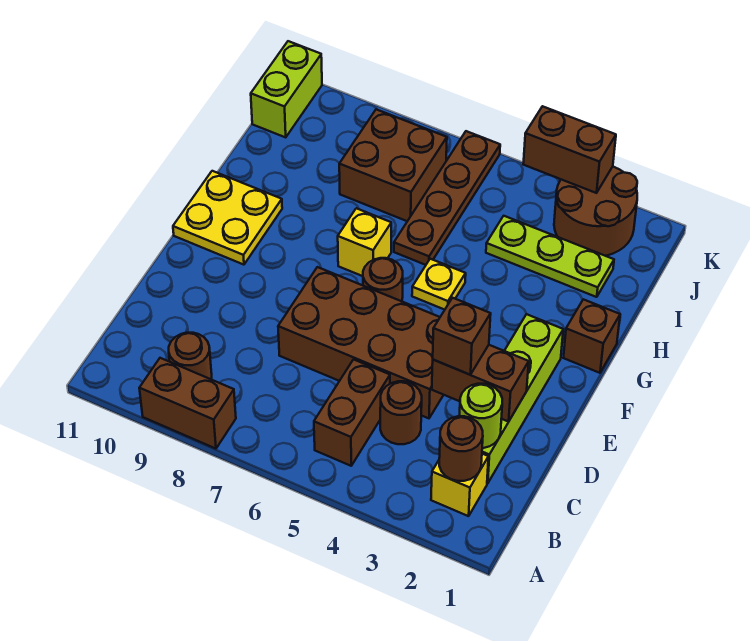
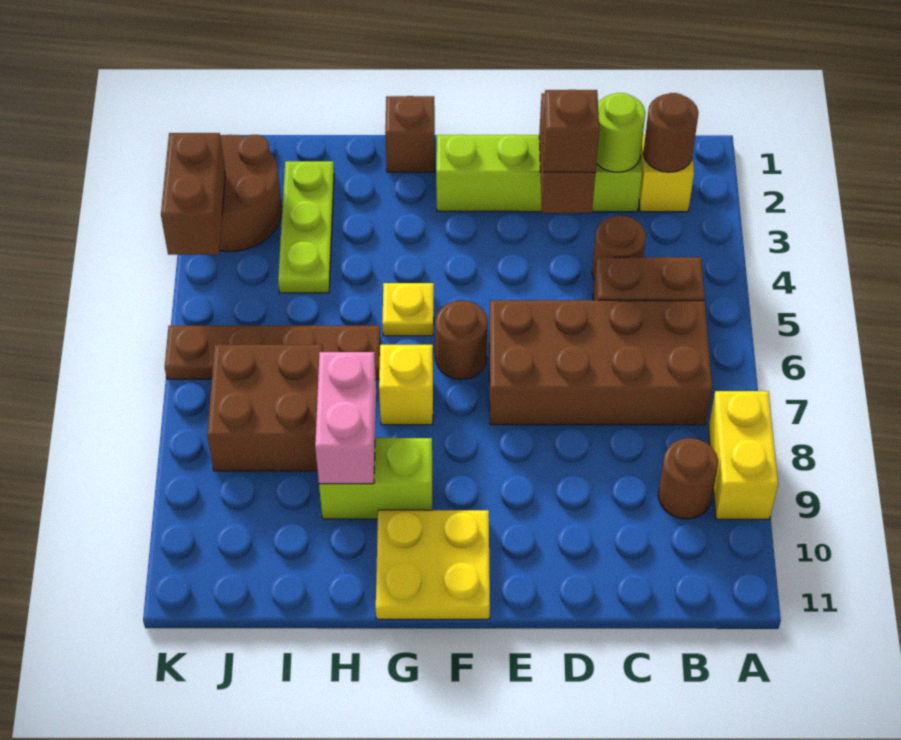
brown 1x2 brick [139,358,236,449] -> yellow 1x2 brick [708,391,778,519]
brown 2x4 brick [278,267,443,418] -> brown 2x4 brick turned to [489,300,712,425]
none -> pink 1x2 brick [315,352,376,484]
lime 1x2 brick [251,41,322,137] -> lime 1x2 brick moved to [319,438,432,519]

